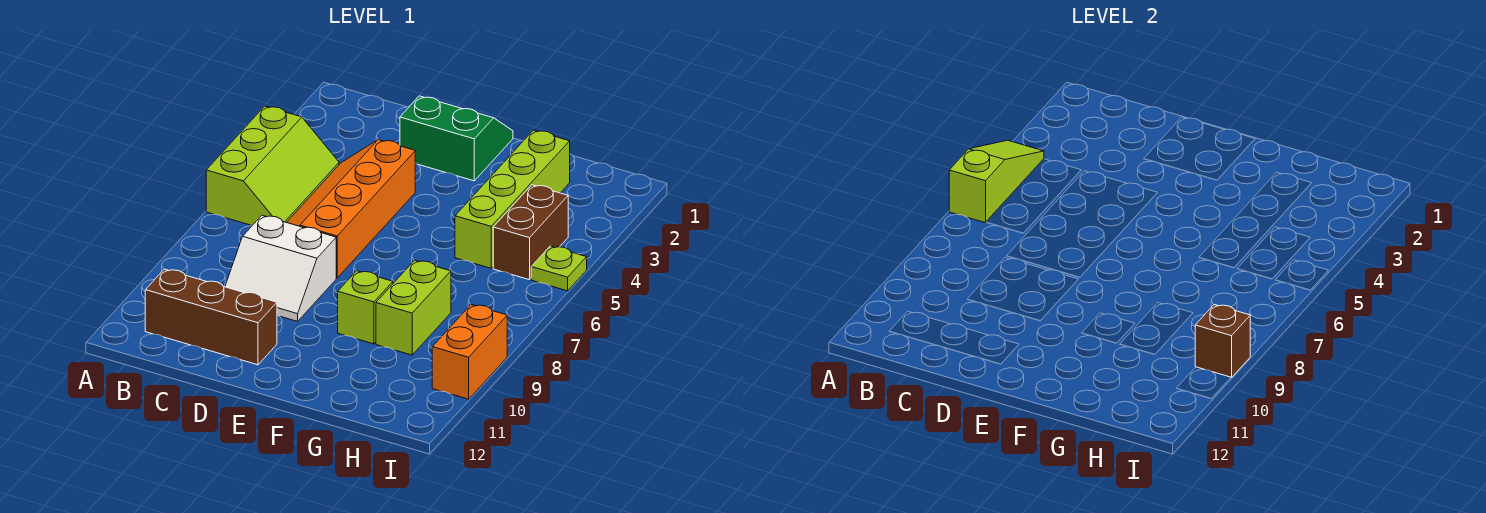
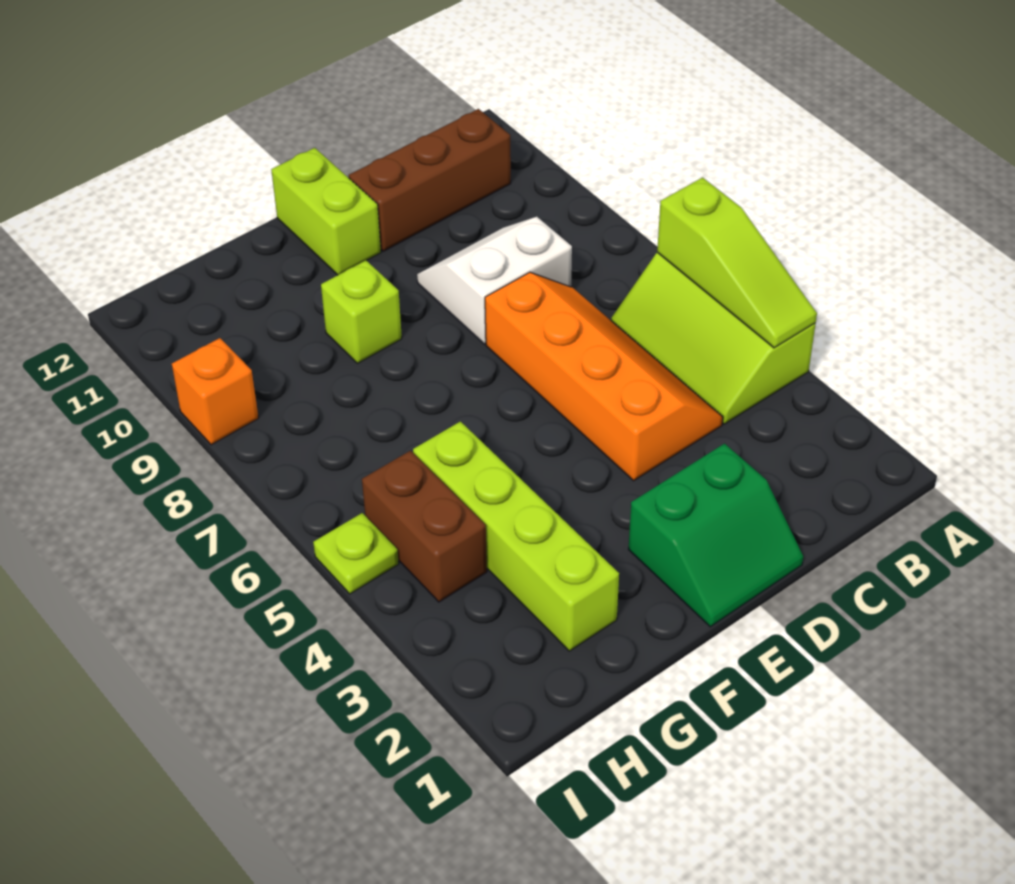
lime 1x2 brick [376,260,451,355] -> lime 1x2 brick moved to [271,148,381,275]
orange 1x2 brick [432,305,507,399] -> orange 1x1 brick [172,338,258,445]
brown 1x1 brick [1195,305,1250,378] -> none

